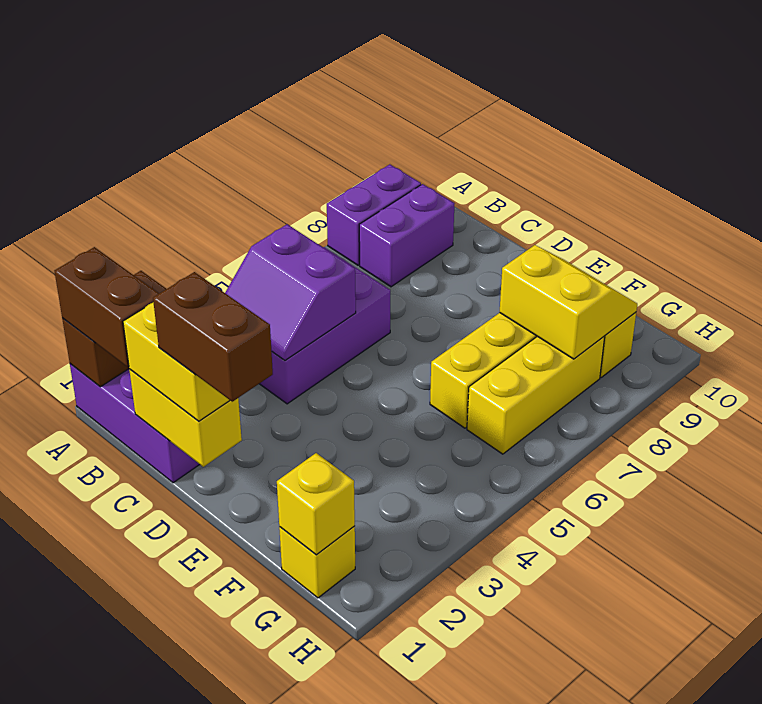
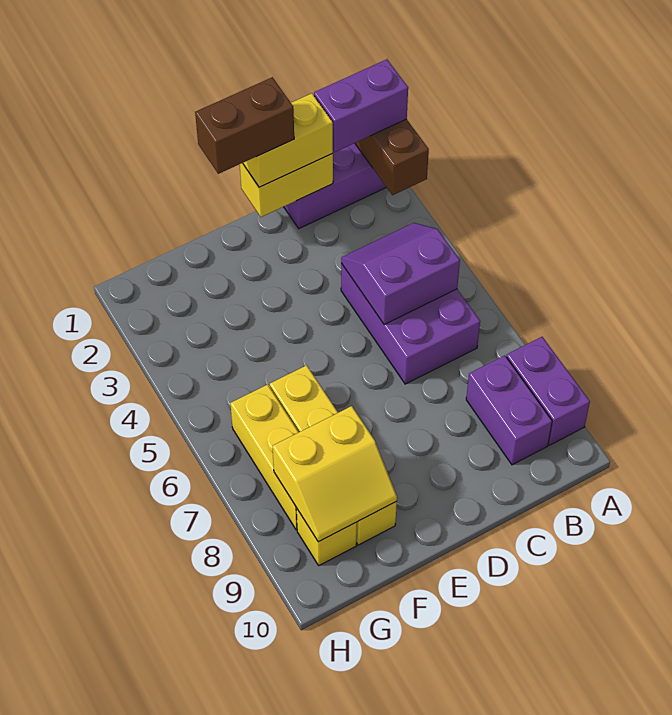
brown 1x2 brick [55,247,159,367] -> purple 1x2 brick [314,59,408,152]
yellow 1x1 brick [279,526,355,598] -> none
yellow 1x1 brick [277,453,355,555] -> none

